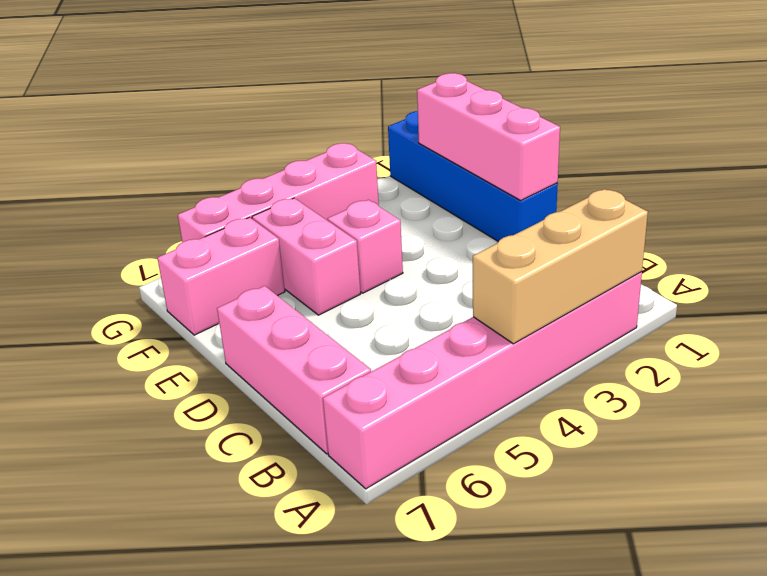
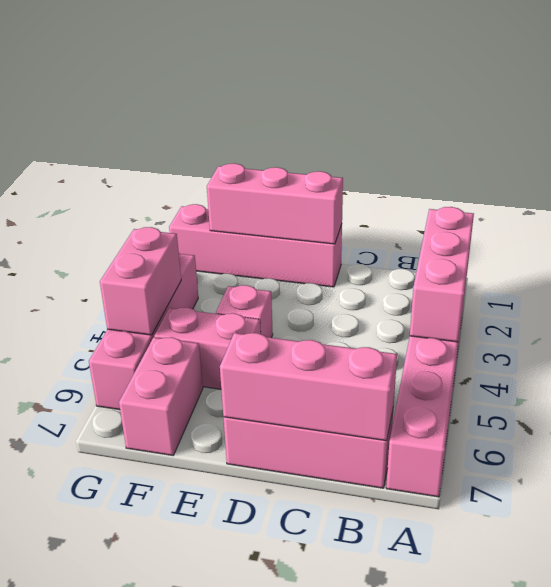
tan 1x3 brick [473,189,648,344] -> pink 1x3 brick [410,207,474,342]
none -> pink 1x3 brick [220,333,397,441]
blue 1x4 brick [388,111,558,241] -> pink 1x4 brick [169,204,342,287]
none -> pink 1x2 brick [100,227,181,335]

